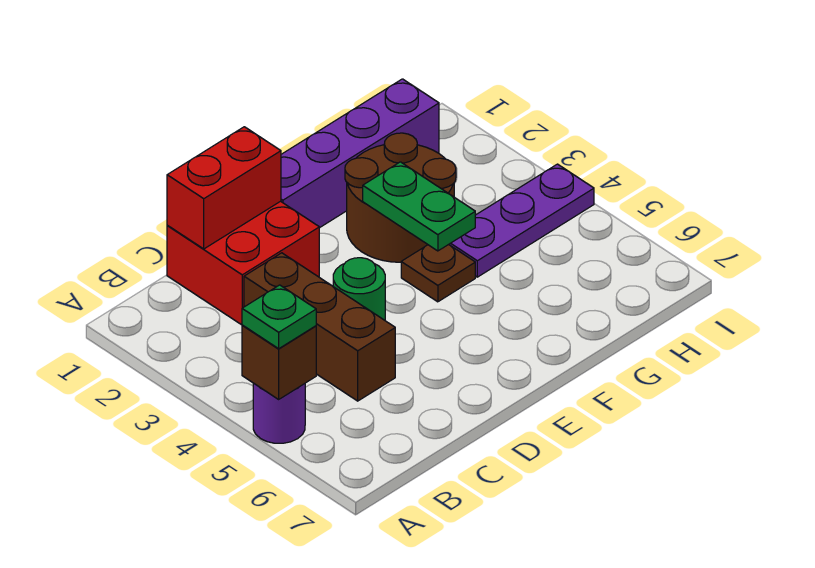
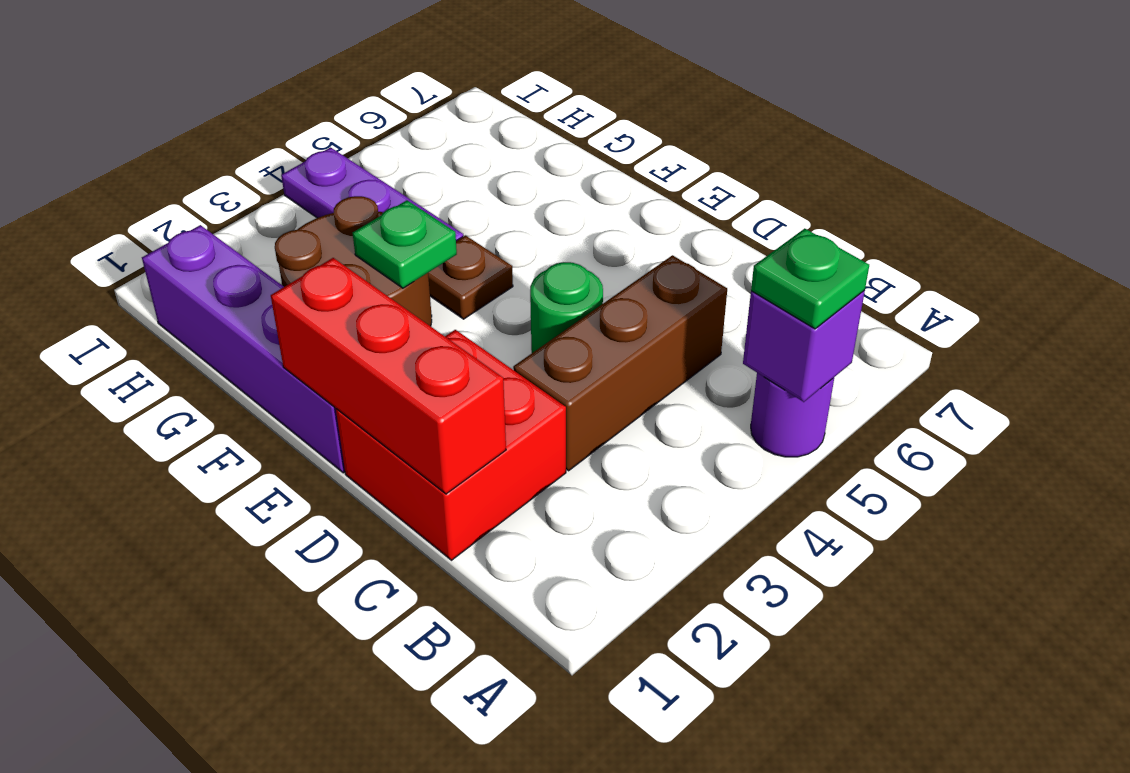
brown 1x1 brick [242,325,316,399] -> purple 1x1 brick [743,290,865,402]
red 1x2 brick [167,127,281,249] -> red 1x3 brick [271,258,506,494]
green 1x2 plate [363,162,475,251] -> green 1x1 plate [353,200,457,288]

